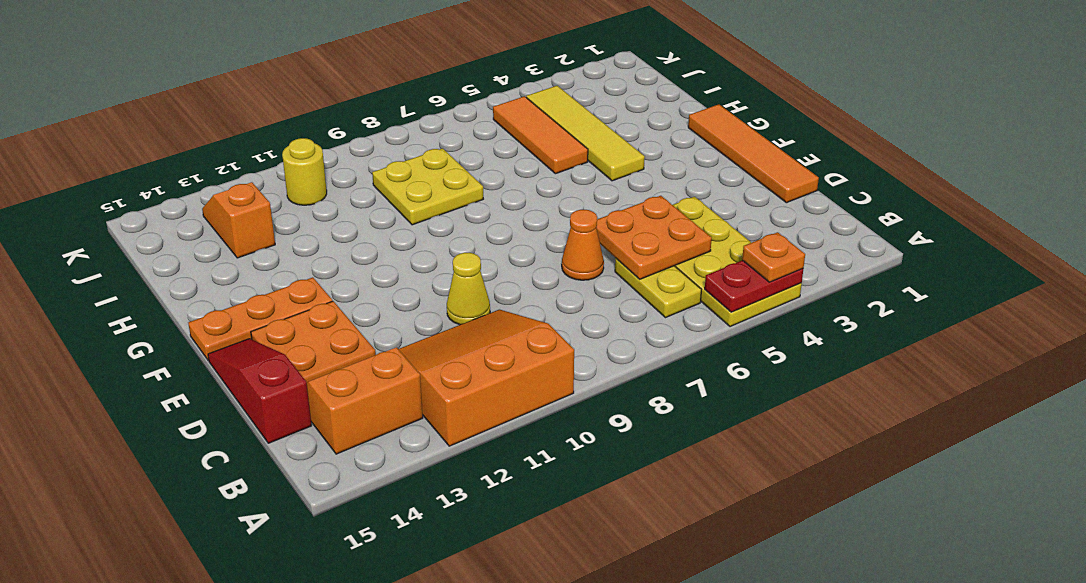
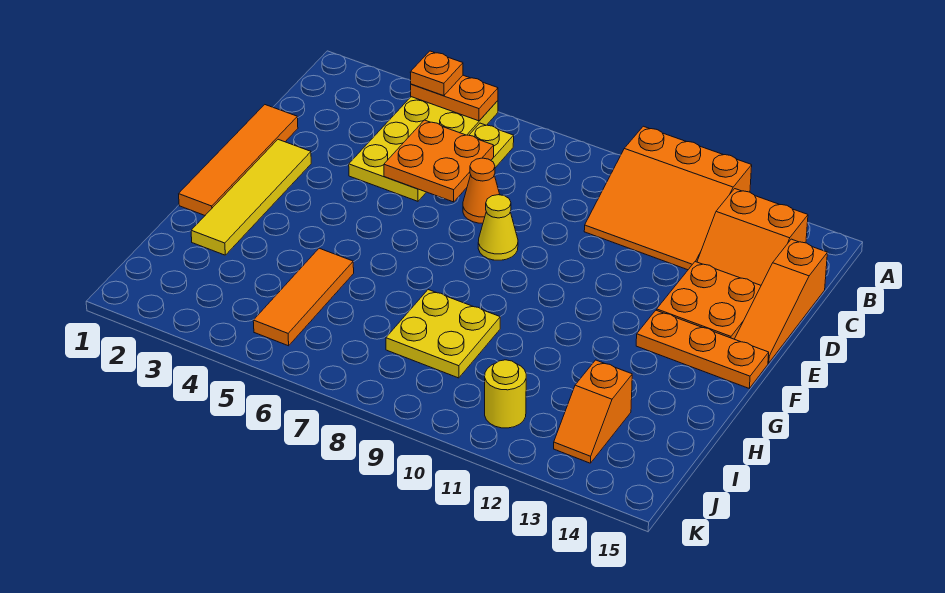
red 1x2 plate [705,260,803,312] -> orange 1x2 plate [411,75,498,121]
red 1x3 slope [208,339,312,443] -> orange 1x3 slope [735,239,827,363]
yellow 1x1 cone [447,253,490,325] -> yellow 1x1 cone moved to [478,195,518,260]
yellow 1x4 tile [526,86,645,181] -> yellow 1x4 tile moved to [191,139,311,255]

